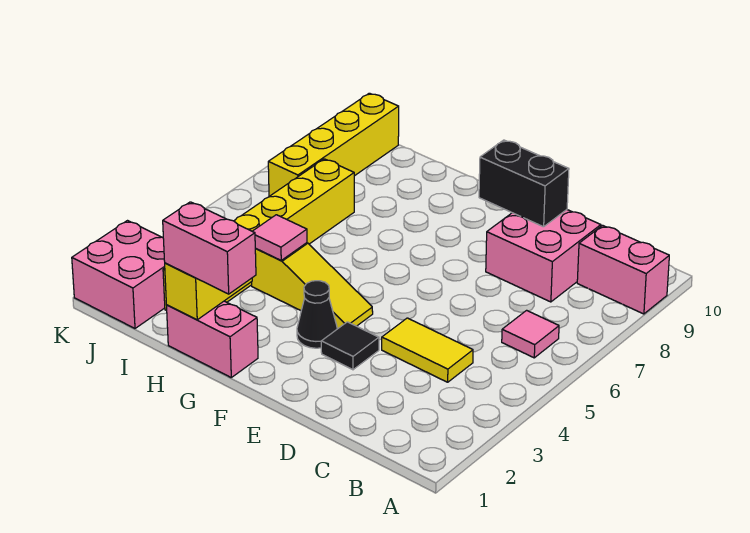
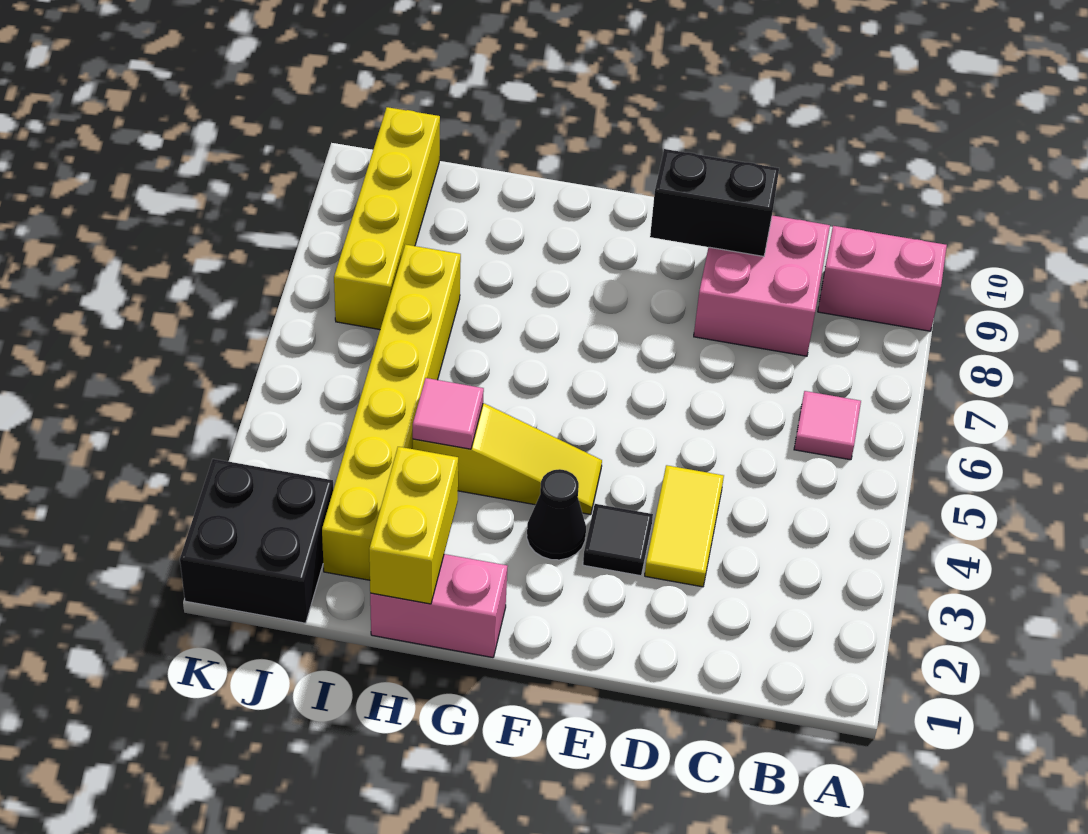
yellow 1x2 tile [382,318,473,382] -> yellow 1x2 tile turned to [645,465,724,587]
pink 1x2 brick [163,202,256,294] -> none
pink 2x2 brick [72,221,165,328] -> black 2x2 brick [180,459,333,623]

